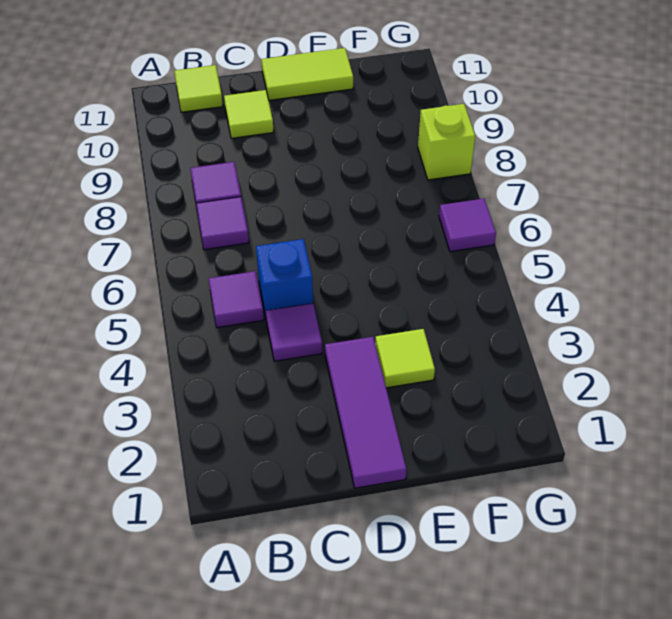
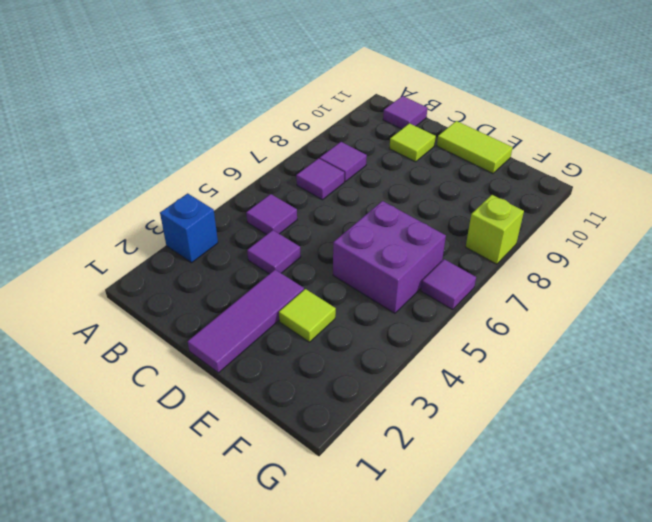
lime 1x1 tile [174,65,223,112] -> purple 1x1 tile [383,96,427,129]
blue 1x1 brick [256,239,313,317] -> blue 1x1 brick moved to [160,193,218,263]
none -> purple 2x2 brick [333,201,446,313]

